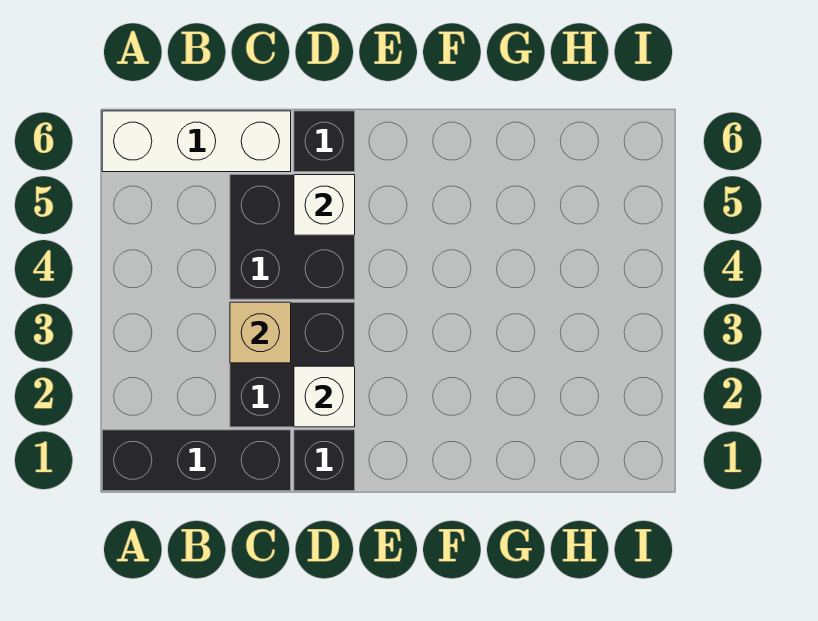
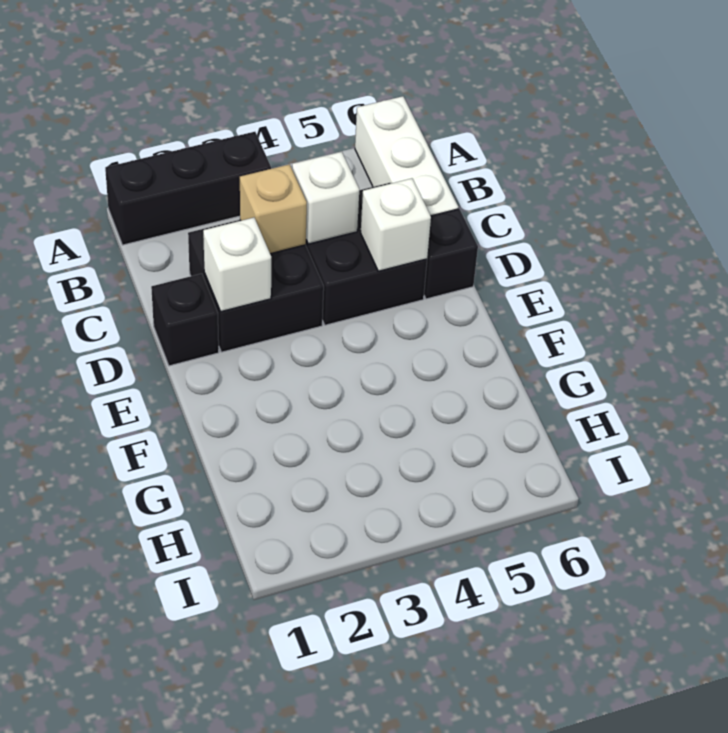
black 1x3 brick [102,430,291,491] -> black 1x3 brick turned to [105,132,271,245]
none -> white 1x1 brick [292,152,359,244]

